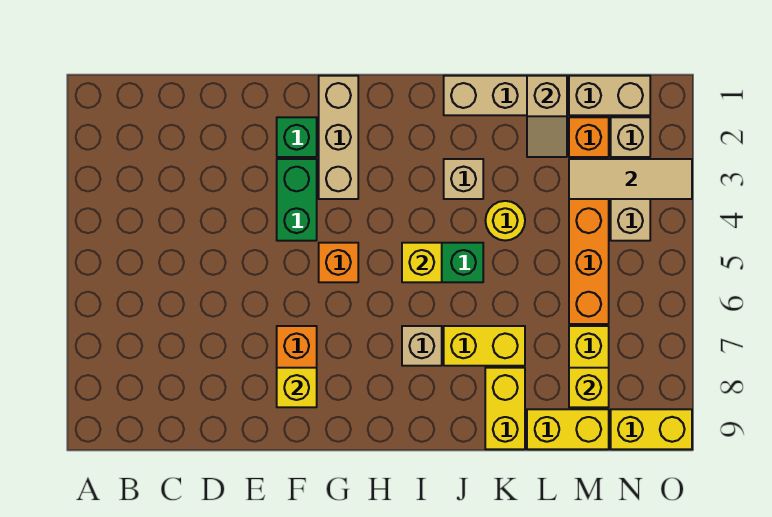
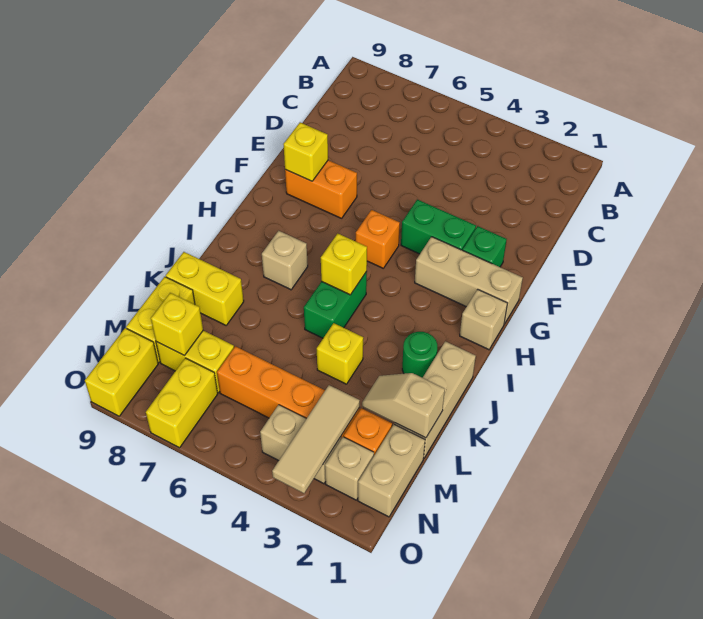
none -> green 1x1 round brick [402,332,437,378]
tan 1x1 brick [444,159,483,199] -> tan 1x1 brick moved to [460,289,507,350]
yellow 1x2 brick [444,326,525,366] -> yellow 1x2 brick moved to [146,358,218,448]
yellow 1x1 round brick [485,201,525,241] -> yellow 1x1 brick [317,323,363,384]

